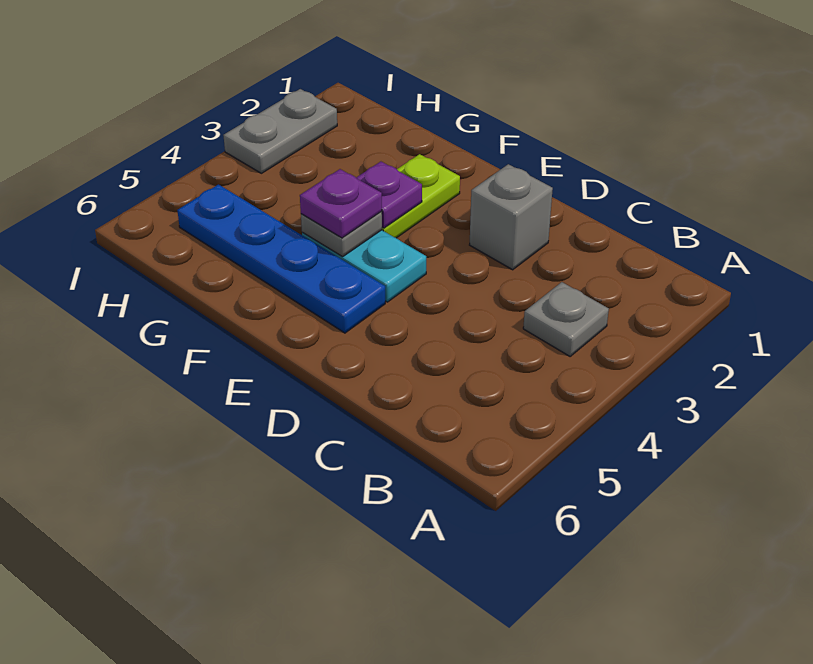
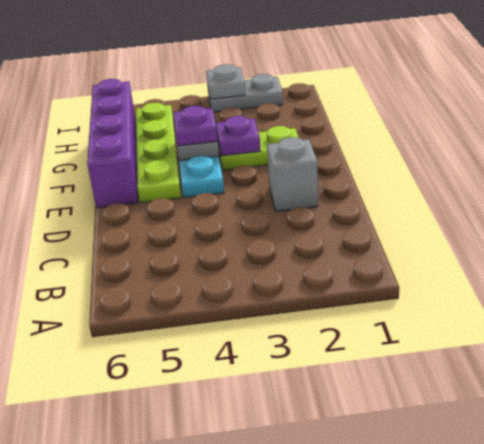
grey 1x1 plate [523,282,609,356] -> grey 1x1 plate moved to [206,64,246,99]
blue 1x4 plate [177,185,385,333] -> lime 1x4 plate [136,103,181,203]
none -> purple 1x4 brick [87,79,138,208]

